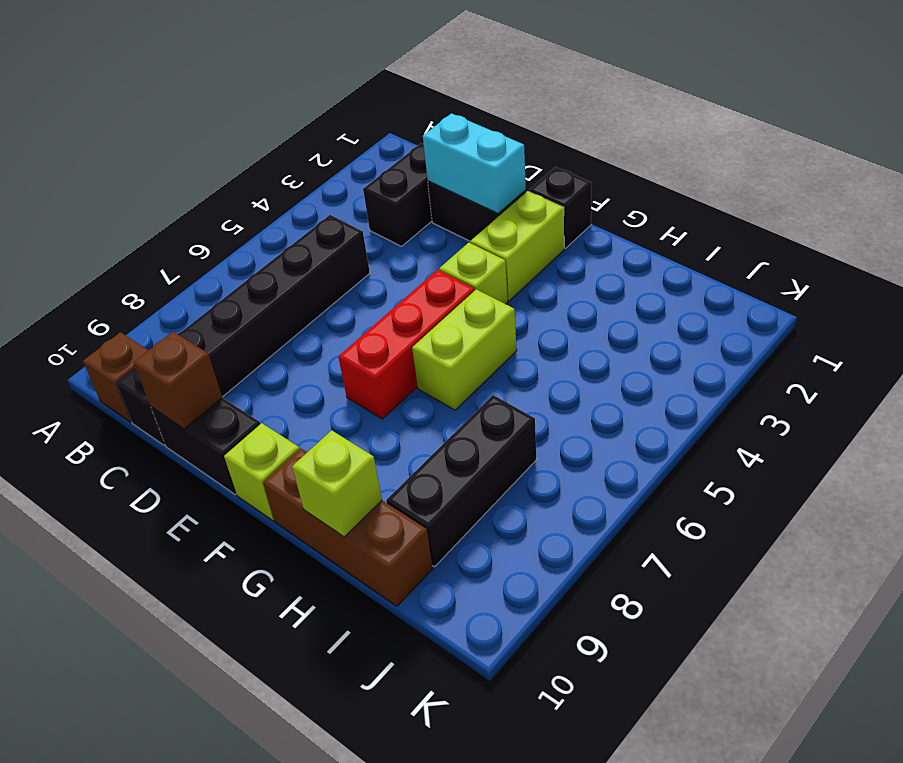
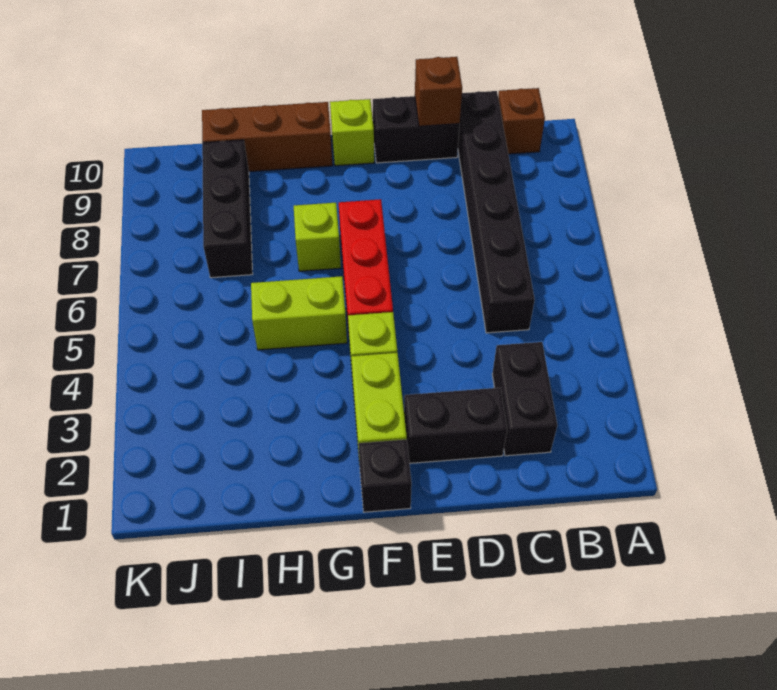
cyan 1x2 brick [423,113,526,214] -> none
lime 1x2 brick [412,289,517,410] -> lime 1x2 brick turned to [251,276,347,350]
lime 1x1 brick [292,430,382,537] -> lime 1x1 brick moved to [294,203,341,271]

